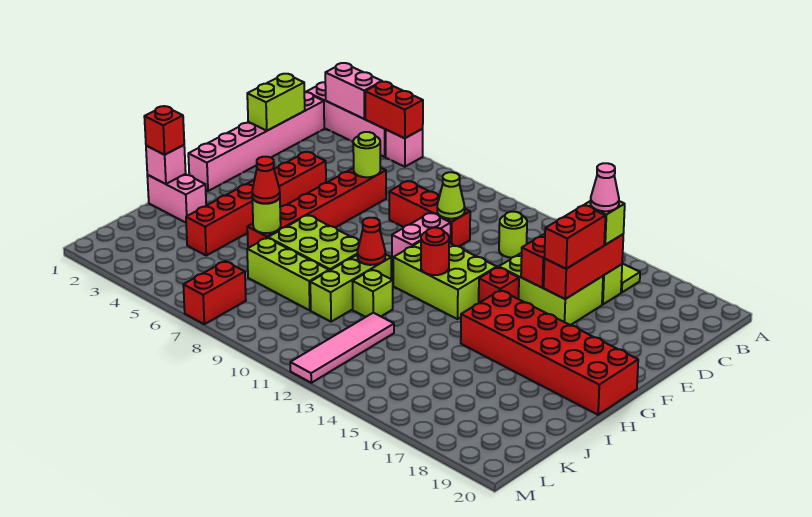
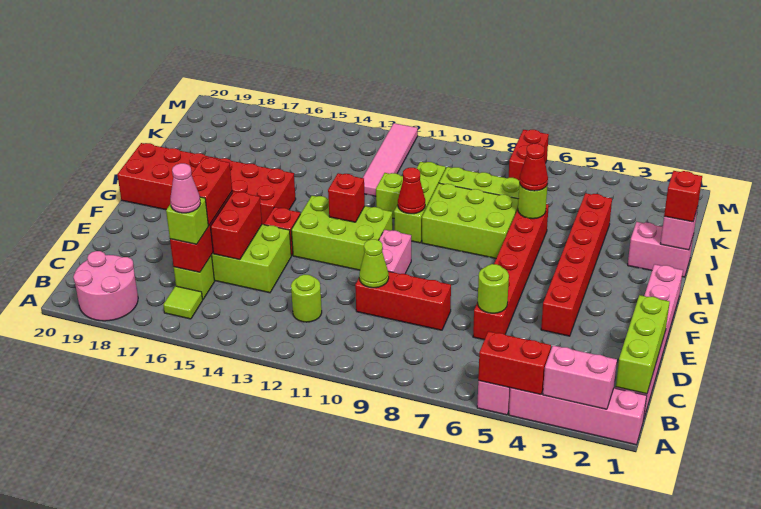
none -> pink 2x2 round brick [73,251,138,321]
lime 1x2 brick [247,74,305,131] -> lime 1x3 brick [616,295,670,394]
red 1x1 round brick [421,228,449,275] -> red 1x1 brick [328,173,365,222]

